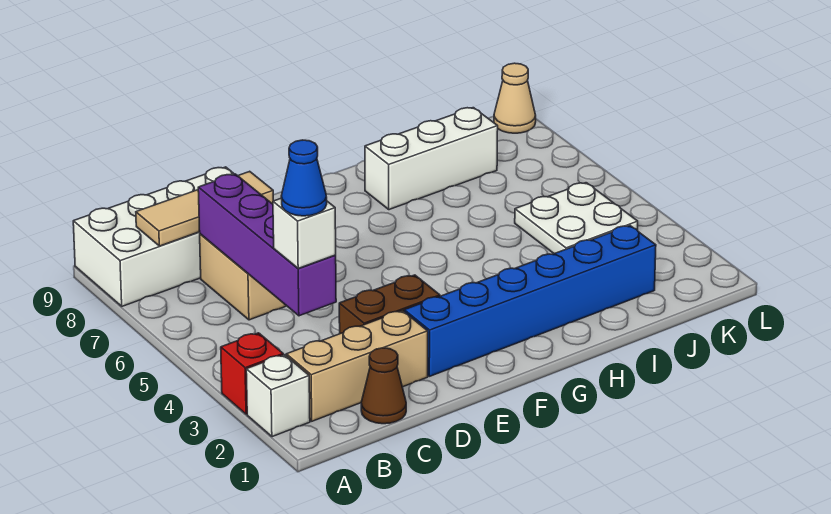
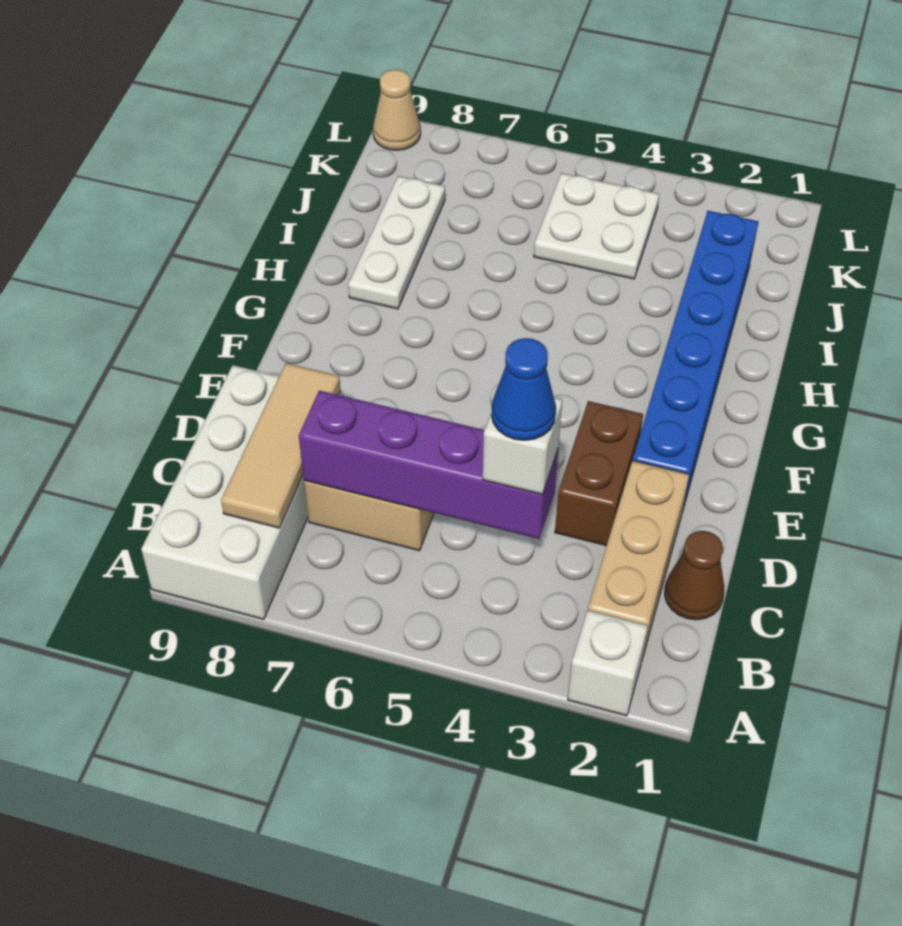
red 1x1 brick [221,333,283,414] -> none
white 1x3 brick [365,108,498,210] -> white 1x3 plate [348,176,445,309]

